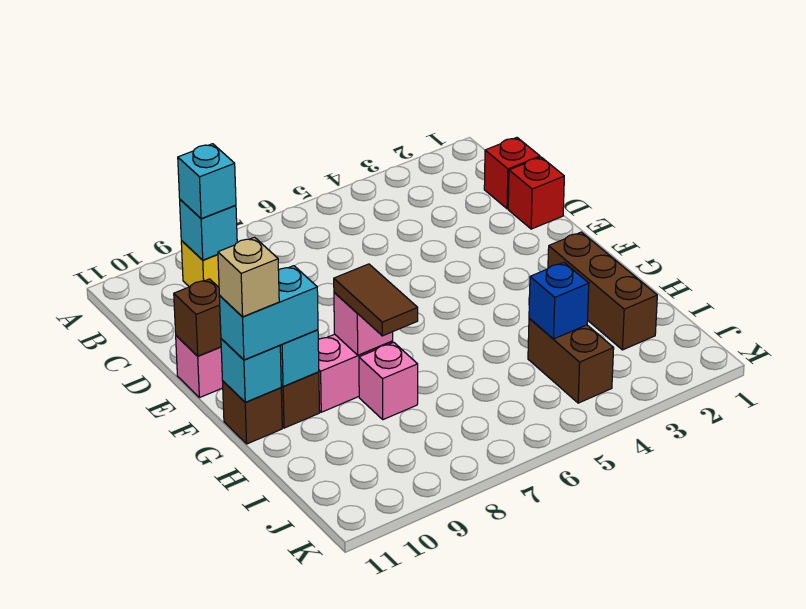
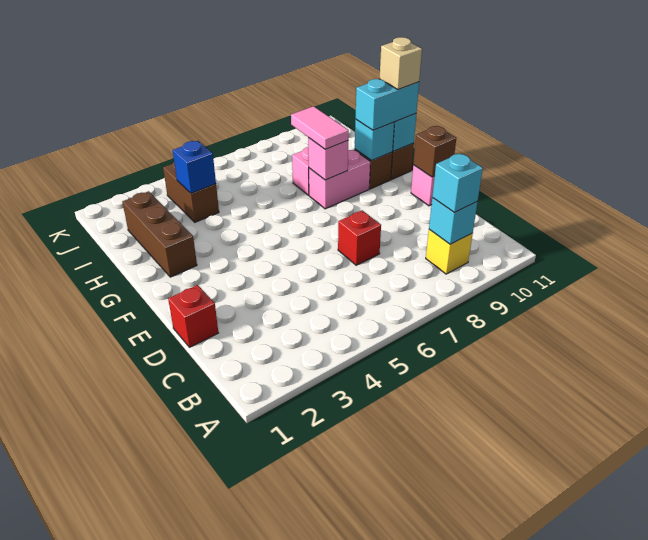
red 1x1 brick [484,138,540,209] -> red 1x1 brick moved to [338,210,381,265]
brown 1x2 tile [334,264,418,336] -> pink 1x2 tile [291,106,349,149]

